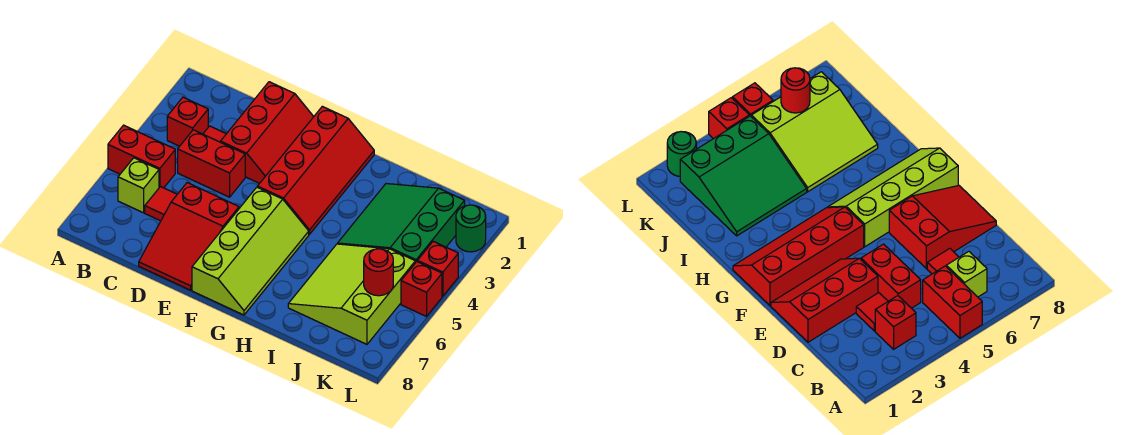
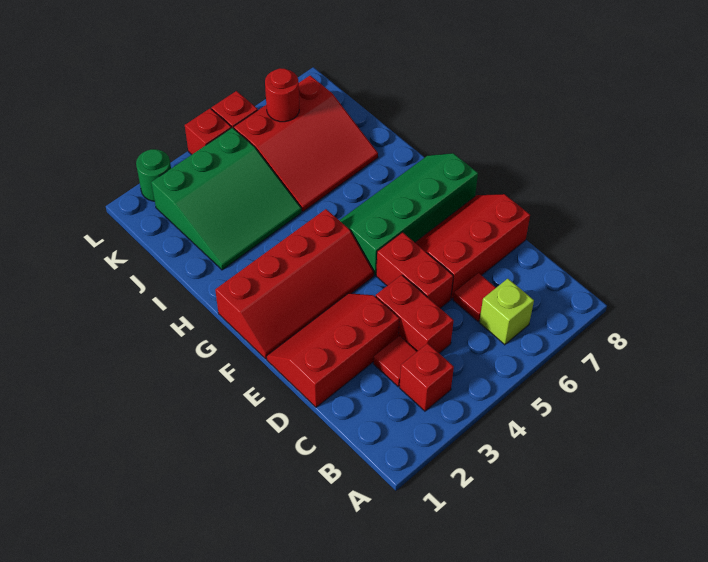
red 1x2 brick [108,125,175,188] -> red 1x2 brick moved to [376,232,453,308]
red 2x3 slope [139,183,239,290] -> red 2x3 slope turned to [415,194,530,299]
red 2x4 slope [258,106,374,234] -> red 2x4 slope turned to [215,209,374,359]
lime 2x4 slope [192,187,309,315] -> green 2x4 slope [339,153,478,275]
lime 3x3 slope [288,244,415,344] -> red 3x3 slope [234,76,378,211]

